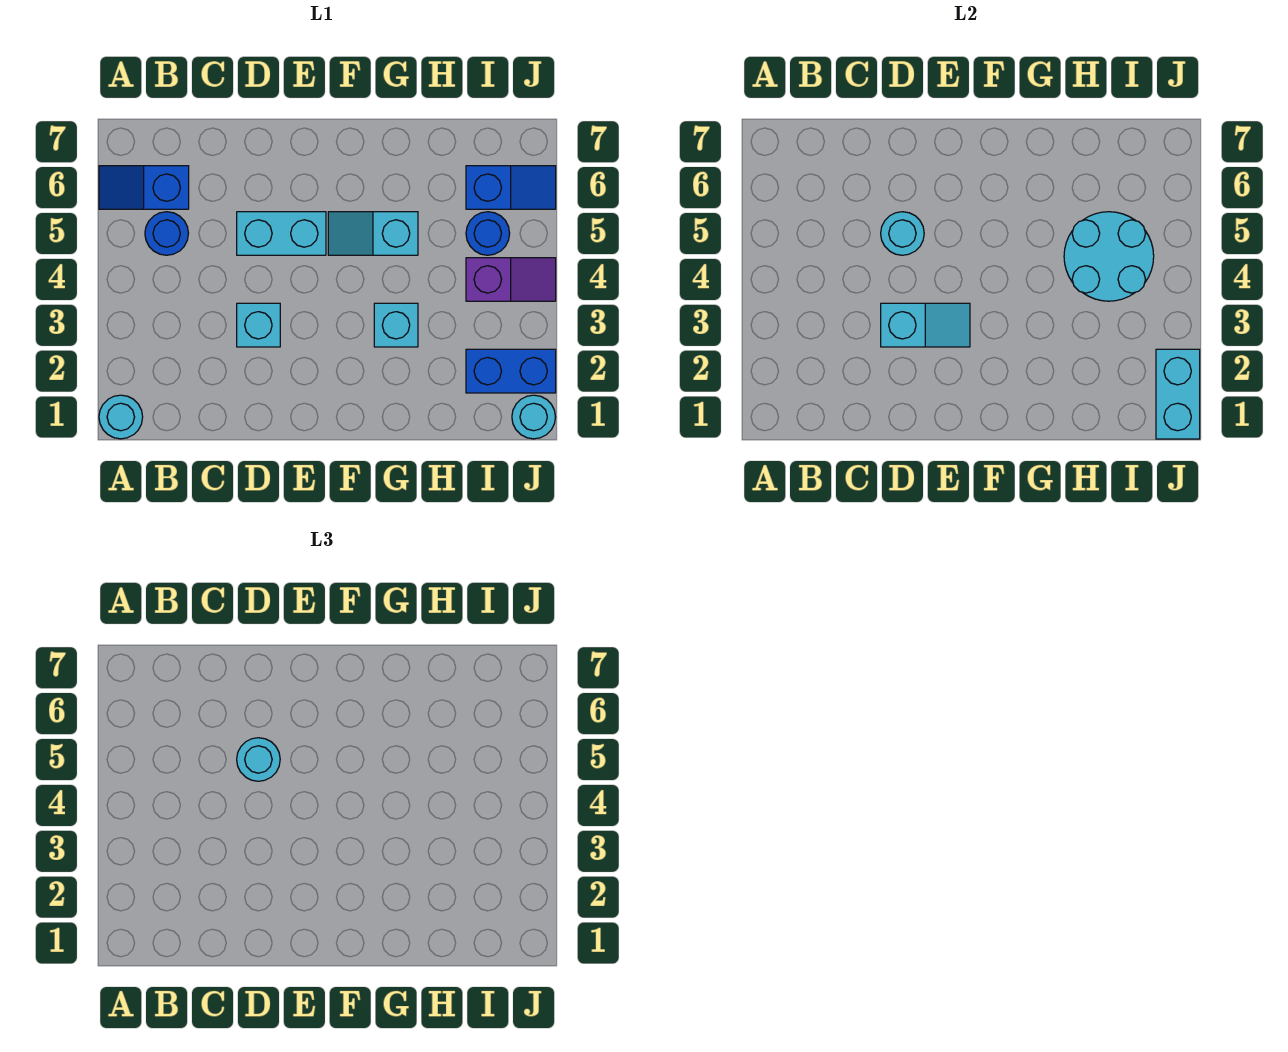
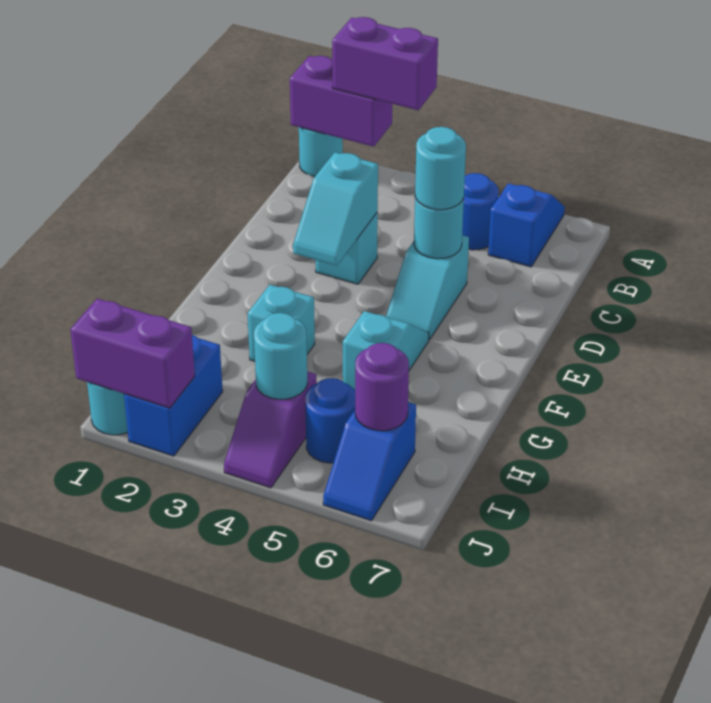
none -> purple 1x2 brick [290,56,392,147]
none -> purple 1x2 brick [332,17,438,110]
cyan 1x2 brick [237,212,326,255] -> cyan 1x2 slope [386,235,469,340]
cyan 2x2 round brick [1064,212,1154,301] -> cyan 1x1 round brick [254,313,307,399]
none -> purple 1x1 round brick [355,343,409,431]
cyan 1x2 brick [1156,349,1200,439] -> purple 1x2 brick [70,299,195,408]

